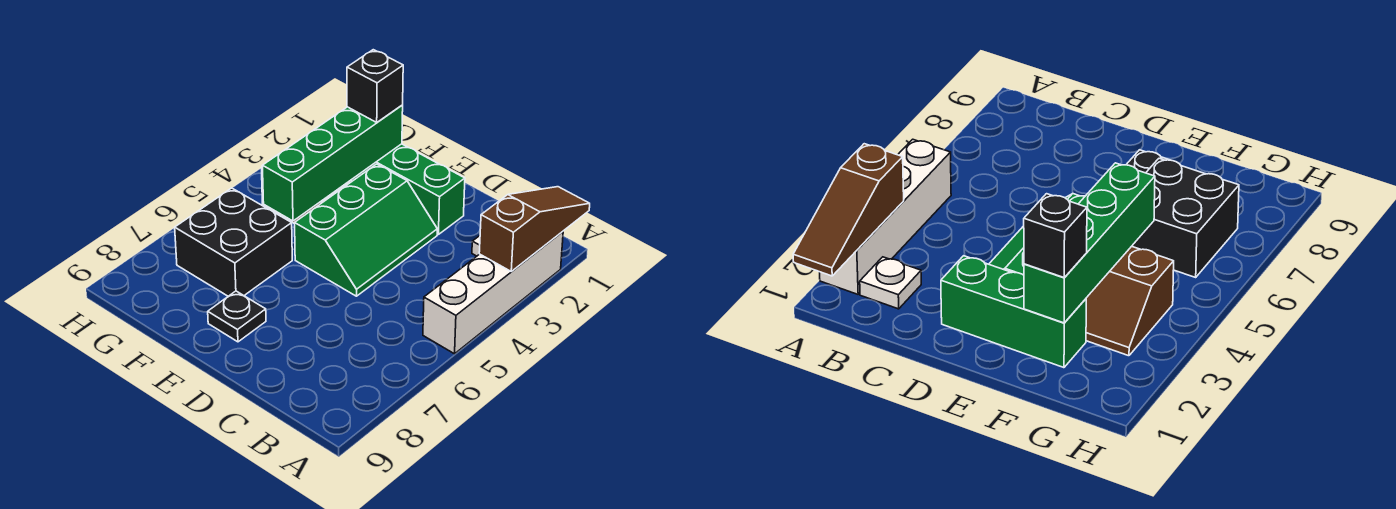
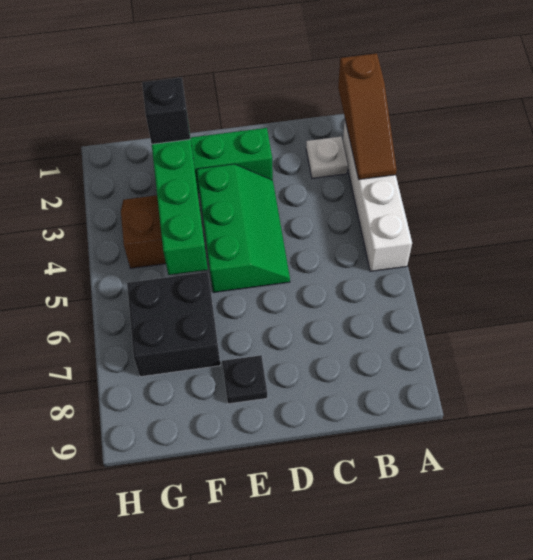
brown 1x3 slope [479,187,590,272] -> brown 1x3 slope turned to [338,53,397,180]

